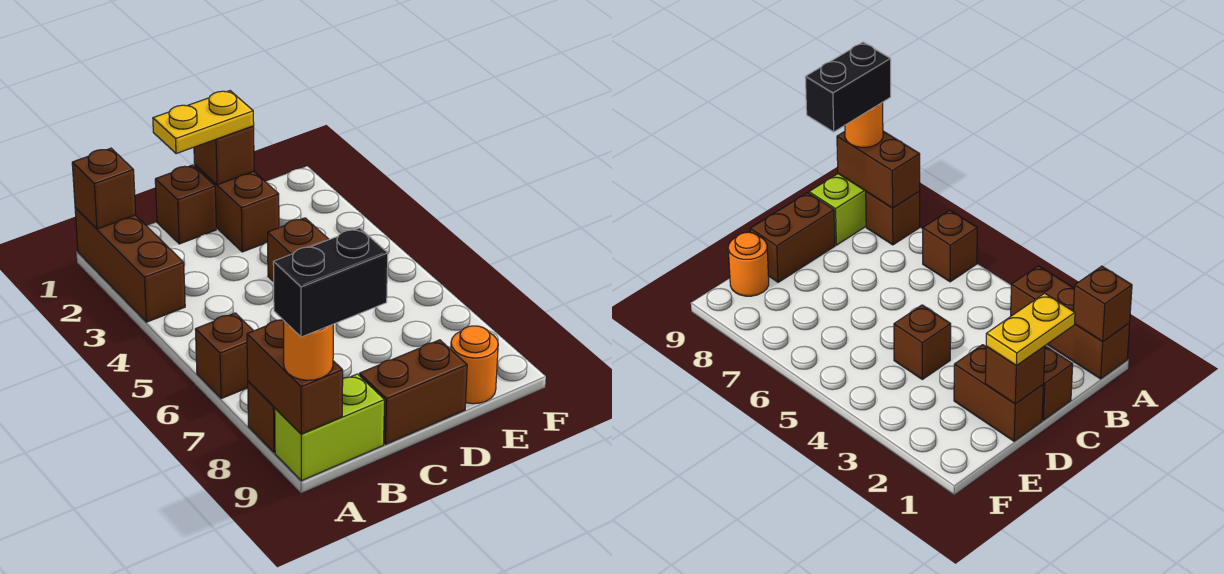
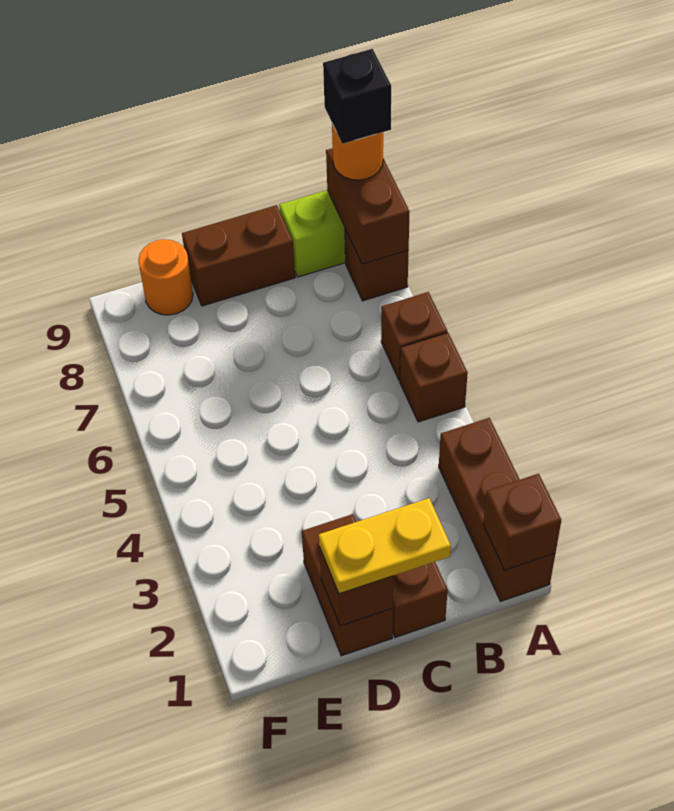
black 1x2 brick [273,228,388,337] -> black 1x1 brick [323,49,391,144]
brown 1x1 brick [268,218,329,282] -> brown 1x1 brick moved to [400,333,468,422]

